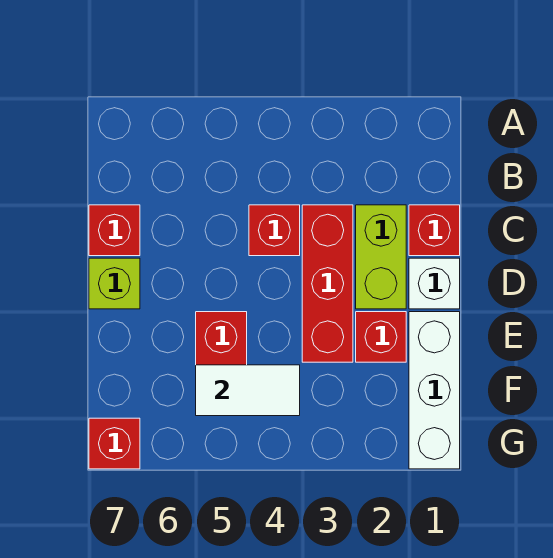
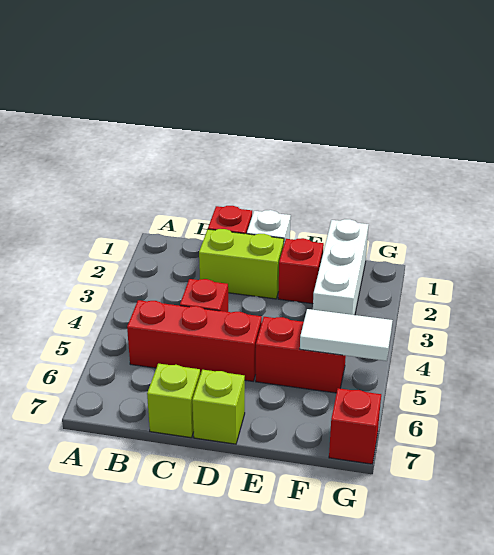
red 1x3 brick [302,205,353,362] -> red 1x3 brick moved to [127,300,262,381]
red 1x1 brick [89,205,140,256] -> lime 1x1 brick [147,364,200,438]
white 1x3 brick [409,312,460,469] -> white 1x3 brick turned to [313,219,369,315]
white 1x2 tile [196,365,300,416] -> white 1x2 tile turned to [300,309,393,361]

